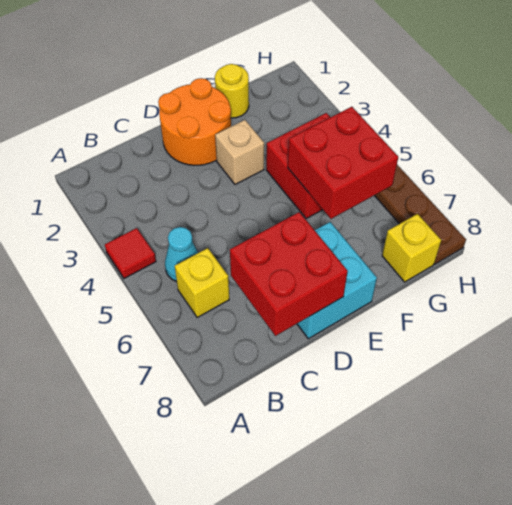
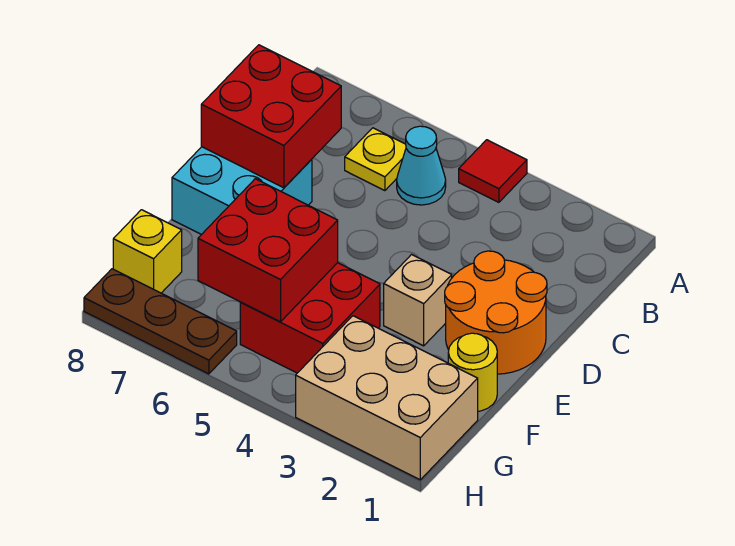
yellow 1x1 brick [175,248,229,318] -> yellow 1x1 plate [345,128,406,191]
none -> tan 2x3 brick [296,316,478,480]

